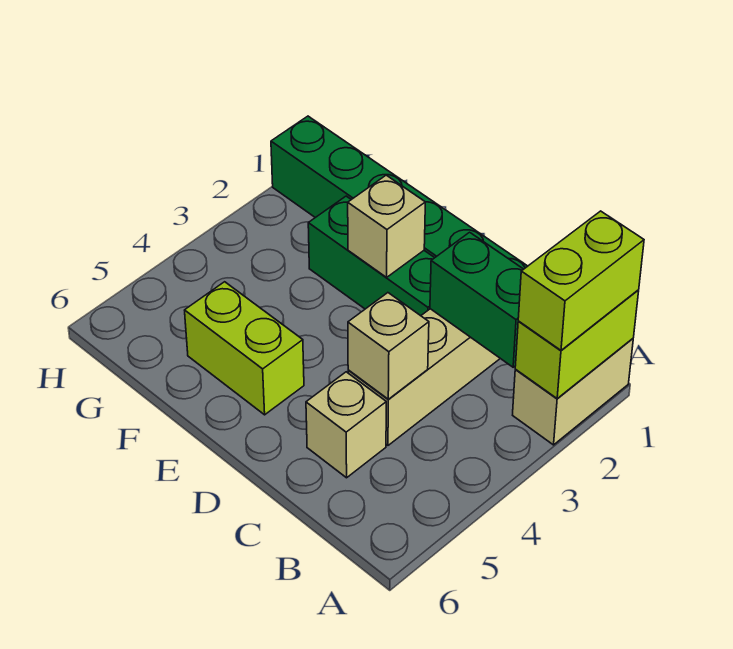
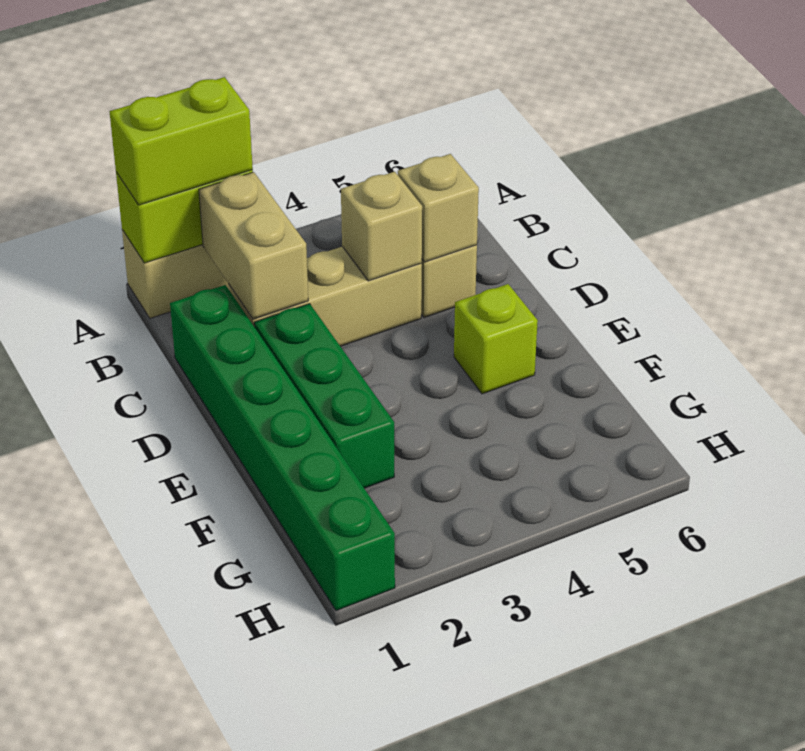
green 1x2 brick [430,232,523,367] -> tan 1x2 brick [199,172,308,319]
tan 1x1 brick [348,175,425,277] -> tan 1x1 brick moved to [398,154,479,262]
lime 1x2 brick [185,282,304,415] -> lime 1x1 brick [454,284,538,394]

